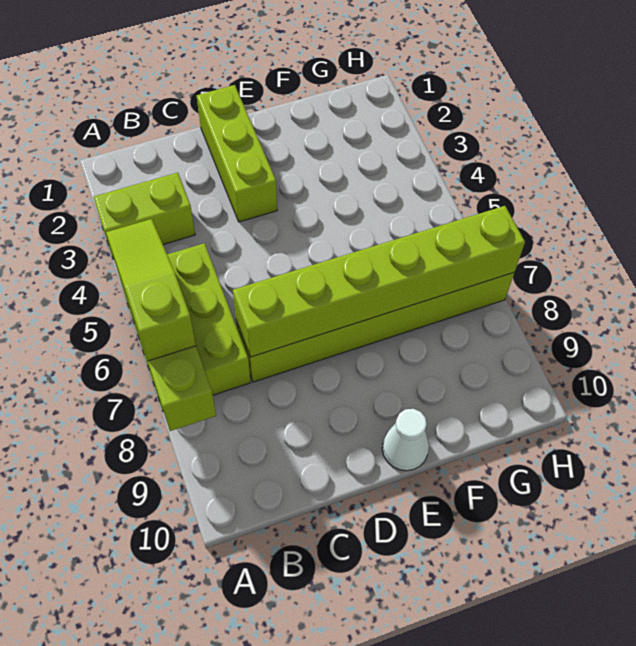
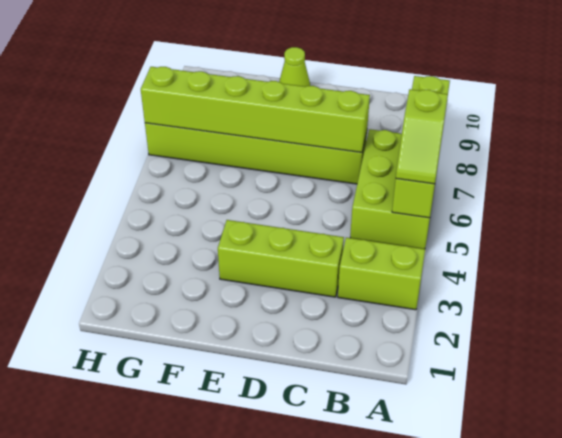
lime 1x3 slope [106,219,196,361] -> lime 1x2 slope [396,89,448,184]
lime 1x3 brick [197,85,277,222] -> lime 1x3 brick turned to [218,220,344,297]
white 1x1 cone [382,409,429,471] -> lime 1x1 cone [279,47,310,87]

